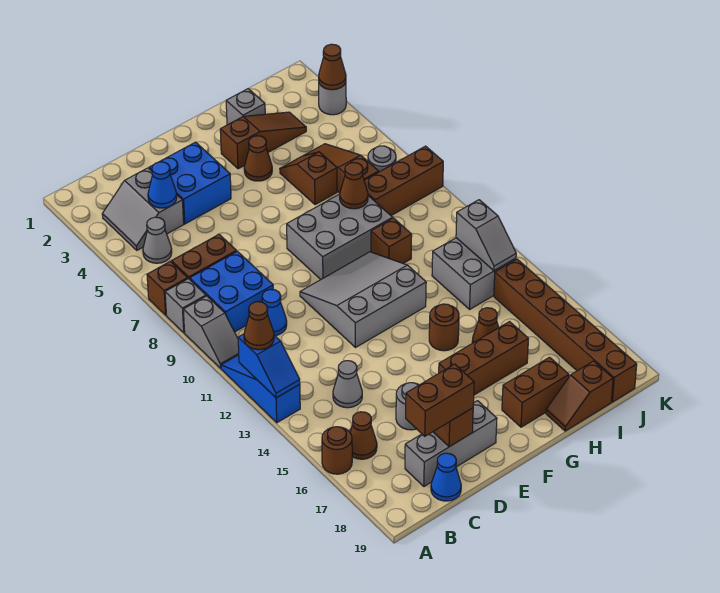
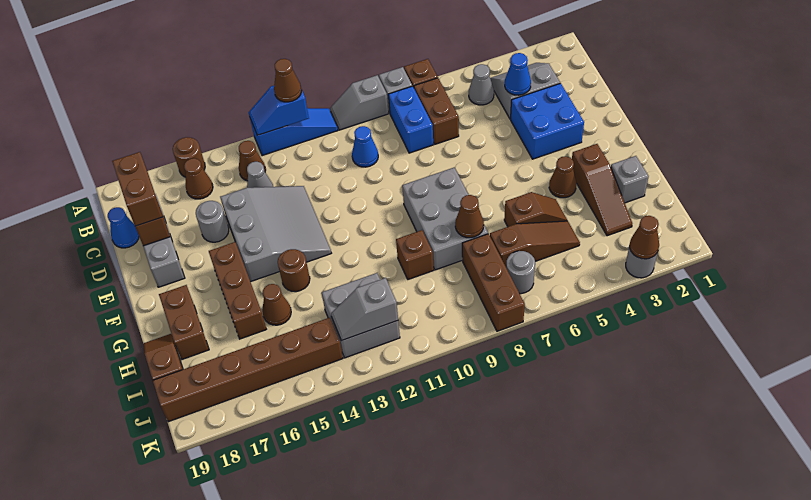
blue 2x2 brick [190,251,273,332] -> blue 1x2 brick [388,86,433,153]
none -> brown 1x1 cone [239,141,266,181]
grey 3x3 slope [300,252,426,348] -> grey 3x3 slope moved to [220,186,331,282]

